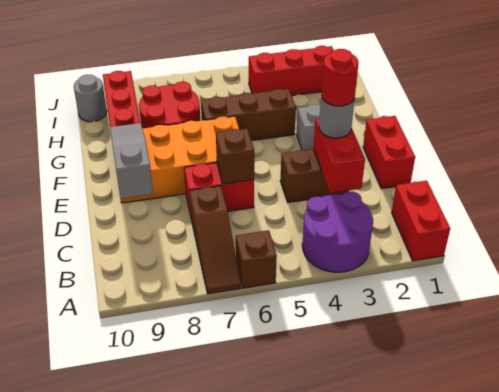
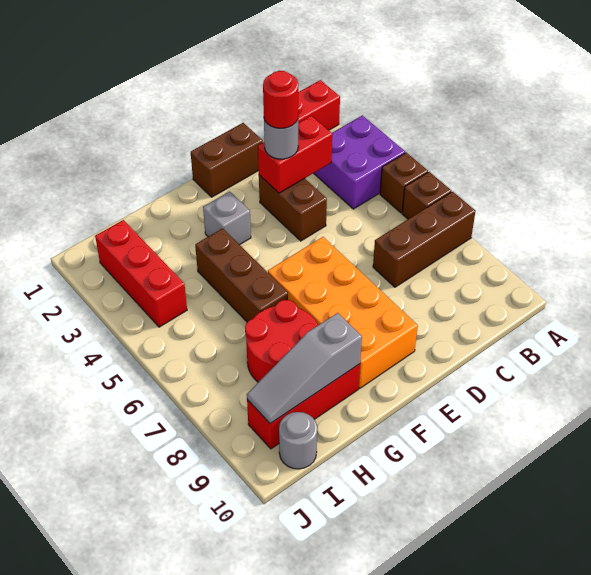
purple 2x2 round brick [302,192,373,272] -> purple 2x2 brick [314,115,405,209]
brown 1x3 slope [189,186,241,294] -> brown 1x3 brick [373,192,475,287]
red 1x2 brick [363,116,415,189] -> brown 1x2 brick [191,123,263,197]
red 1x2 brick [184,163,254,215] -> none
brown 1x1 brick [216,129,254,184] -> brown 1x1 brick moved to [380,153,428,213]
grey 1x3 slope [110,123,153,199] -> grey 1x3 slope moved to [247,313,362,424]

